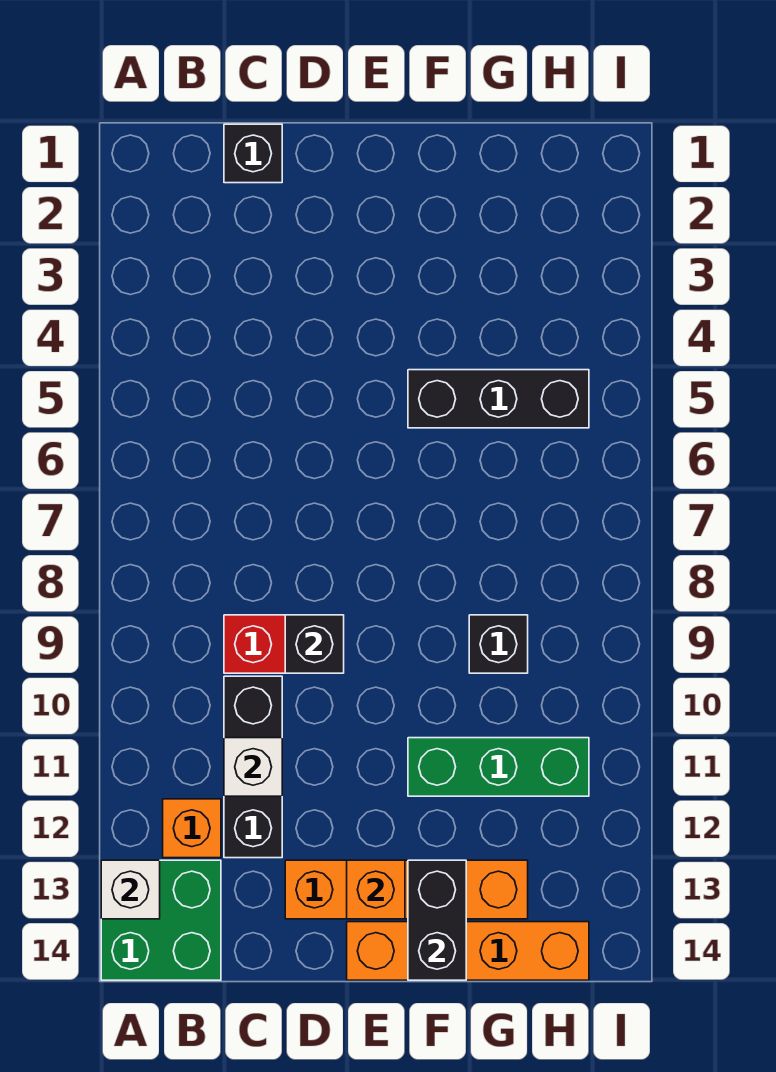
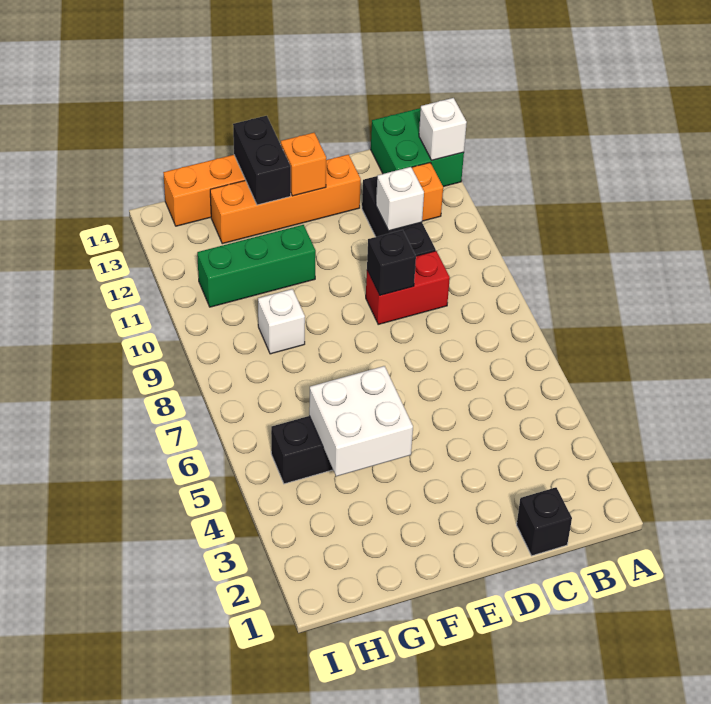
none -> white 2x2 brick [309,366,413,476]
black 1x1 brick [469,615,528,673] -> white 1x1 brick [258,289,305,354]

